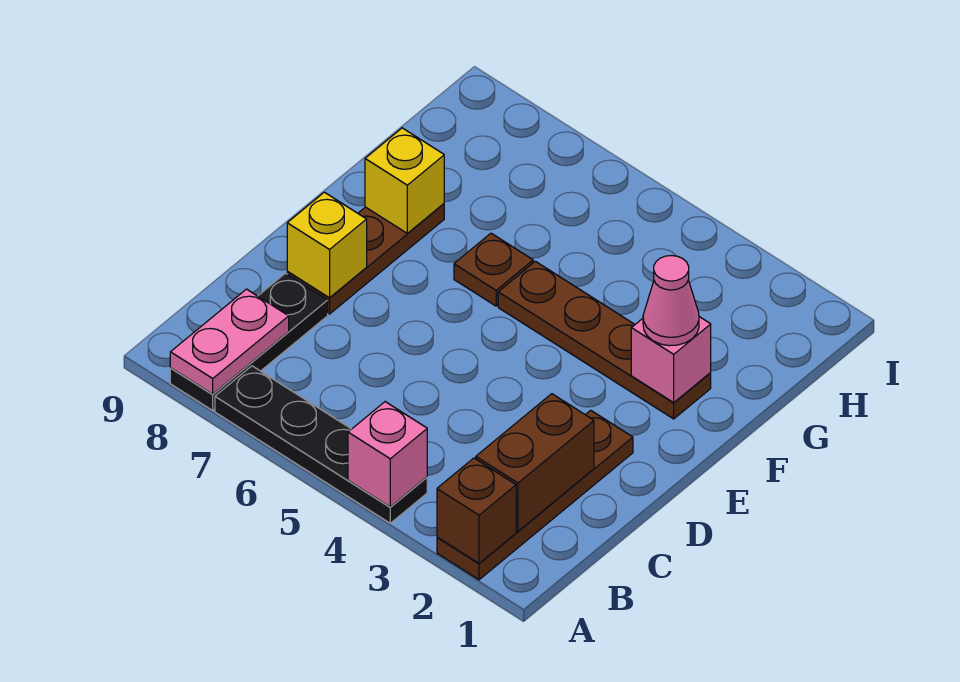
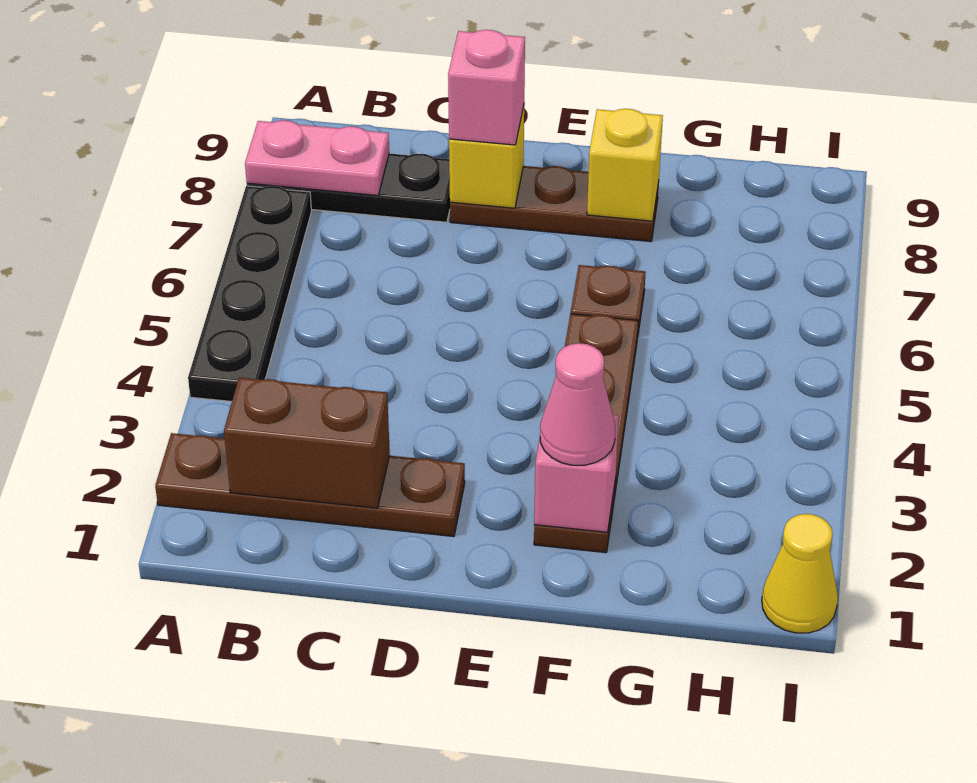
brown 1x1 brick [437,458,516,563] -> none
pink 1x1 brick [348,402,427,507] -> pink 1x1 brick moved to [448,30,525,145]
none -> yellow 1x1 cone [762,514,838,633]

